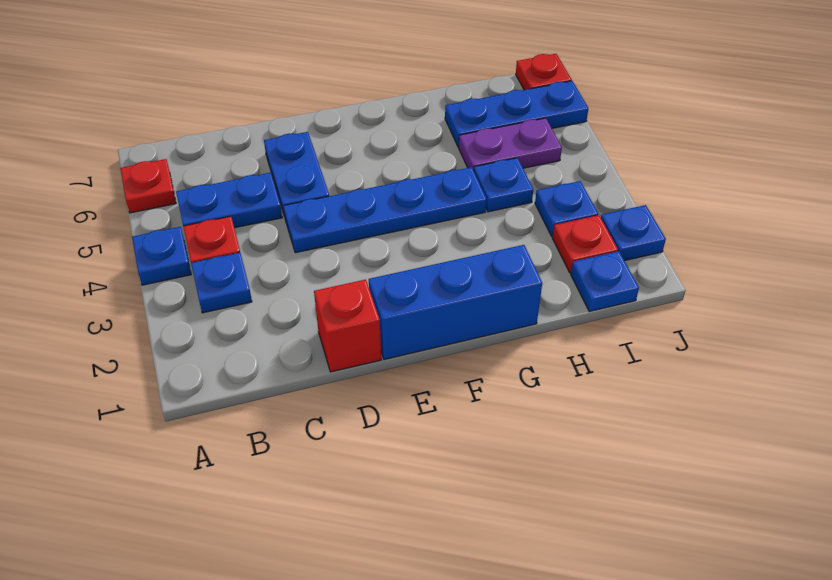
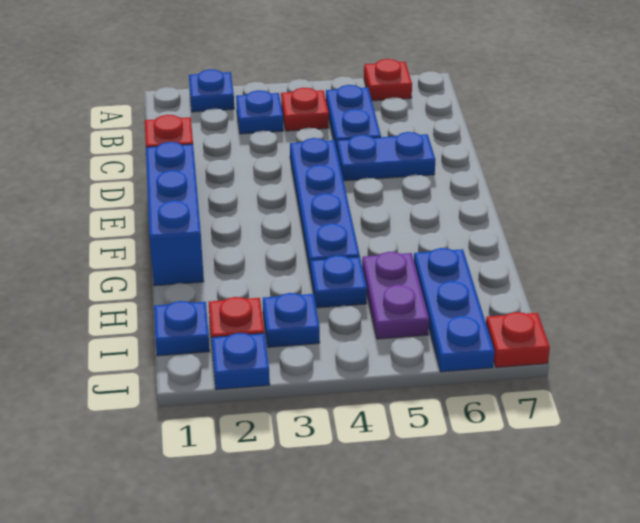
blue 1x1 plate [132,227,191,285] -> blue 1x1 plate moved to [189,69,234,112]

